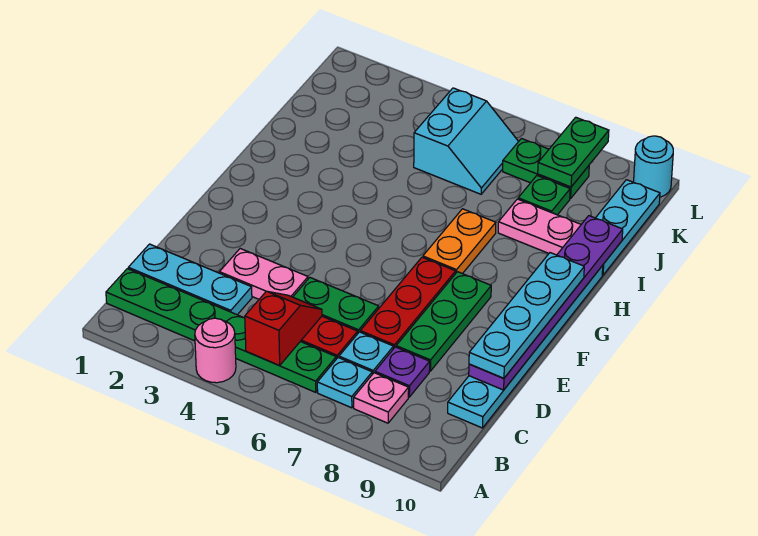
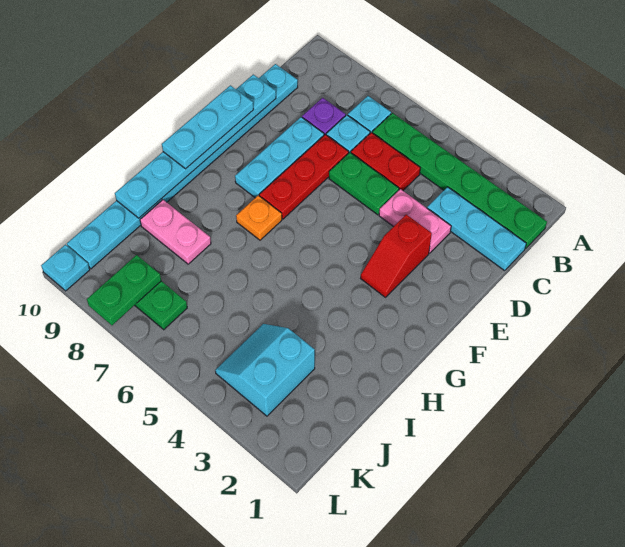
pink 1x1 round brick [195,318,236,383] -> none
red 1x2 slope [245,291,322,366] -> red 1x2 slope moved to [361,214,432,297]
pink 1x1 plate [354,373,409,423] -> none
green 1x3 plate [396,272,491,371] -> cyan 1x3 plate [235,117,324,198]
purple 1x6 plate [469,216,623,390] -> cyan 1x6 plate [115,75,276,218]
cyan 1x4 plate [469,253,584,378] -> cyan 1x3 plate [162,85,254,169]
orange 1x2 plate [423,209,496,274] -> orange 1x1 plate [236,195,282,240]
cyan 2x2 slope [414,88,519,194] -> cyan 2x2 slope moved to [215,324,315,416]
green 1x1 plate [518,176,570,215] -> none
cyan 1x1 round brick [634,136,673,197] -> cyan 1x1 plate [41,245,90,291]

